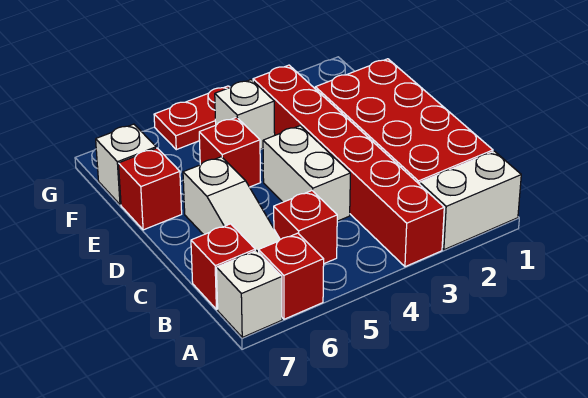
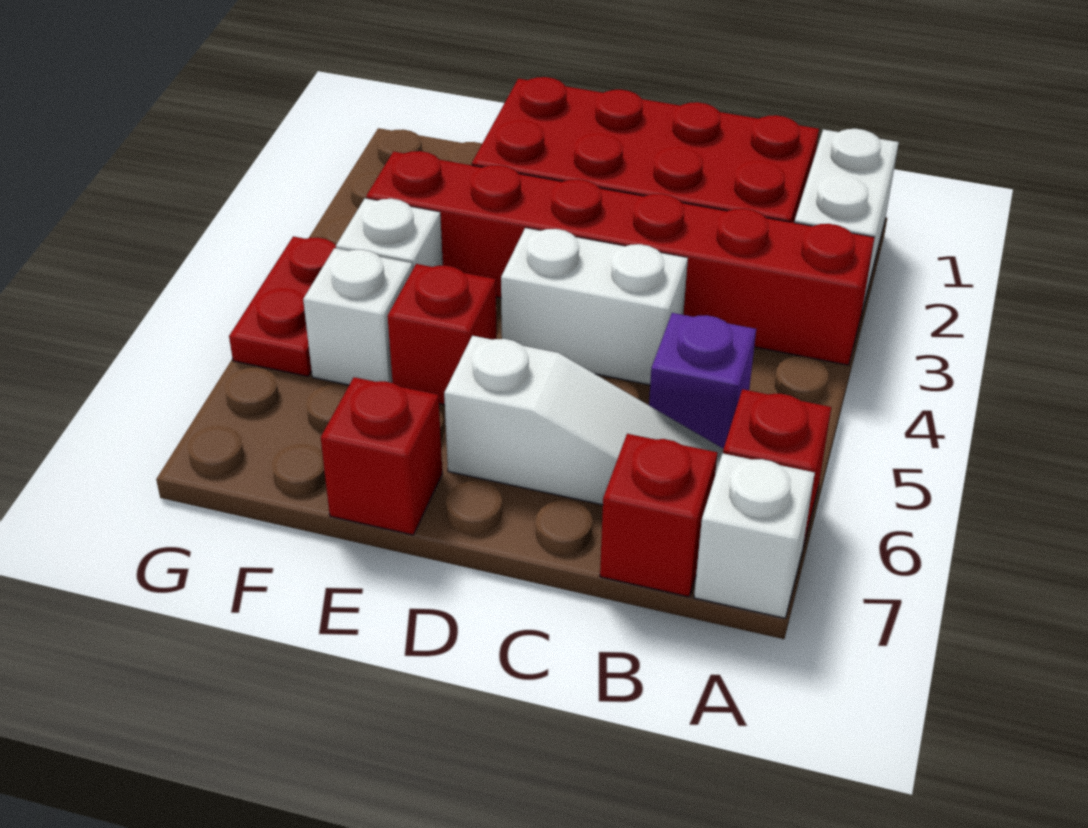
red 1x1 brick [274,191,337,264] -> purple 1x1 brick [649,313,756,449]
white 1x1 brick [96,124,156,205] -> white 1x1 brick moved to [303,248,413,385]

